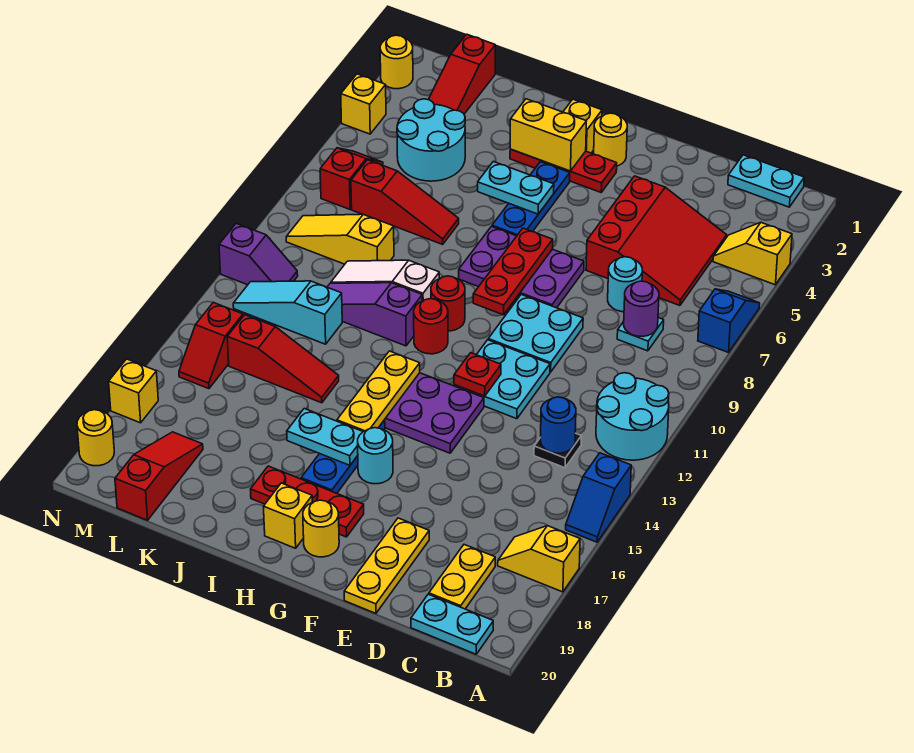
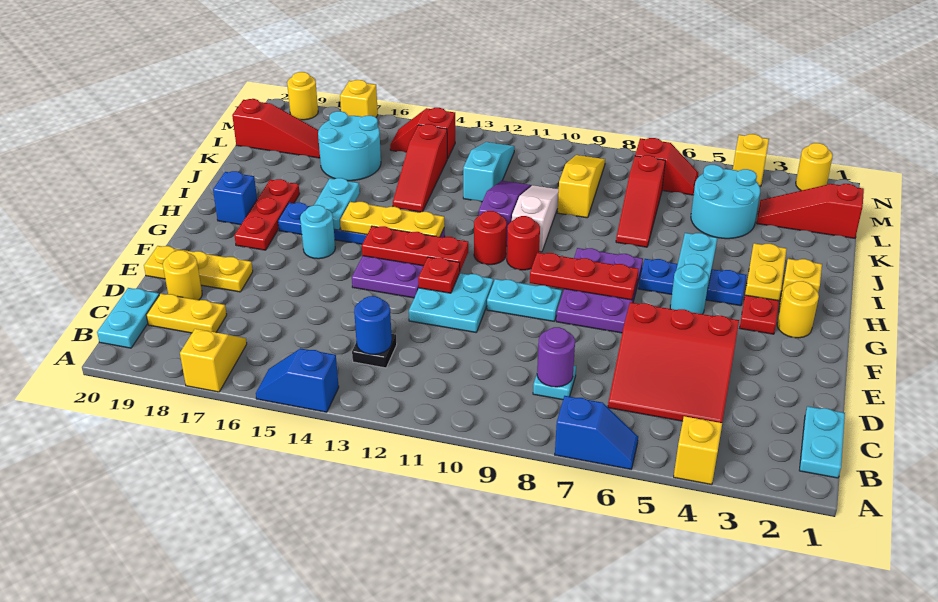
cyan 2x2 round brick [596,373,669,460] -> cyan 2x2 round brick moved to [318,111,381,181]
cyan 1x1 round brick [608,257,642,312] -> cyan 1x1 round brick moved to [670,264,709,314]
cyan 2x2 plate [488,295,583,372] -> cyan 1x2 plate [487,279,562,321]
none -> red 1x3 plate [362,226,468,271]
yellow 1x1 round brick [303,500,339,557] -> yellow 1x1 round brick moved to [163,250,202,300]
yellow 1x2 brick [510,99,586,171] -> yellow 1x2 plate [745,243,787,301]
yellow 1x1 brick [264,483,312,548] -> blue 1x1 brick [213,171,257,225]
purple 1x2 slope [219,223,298,285] -> none

